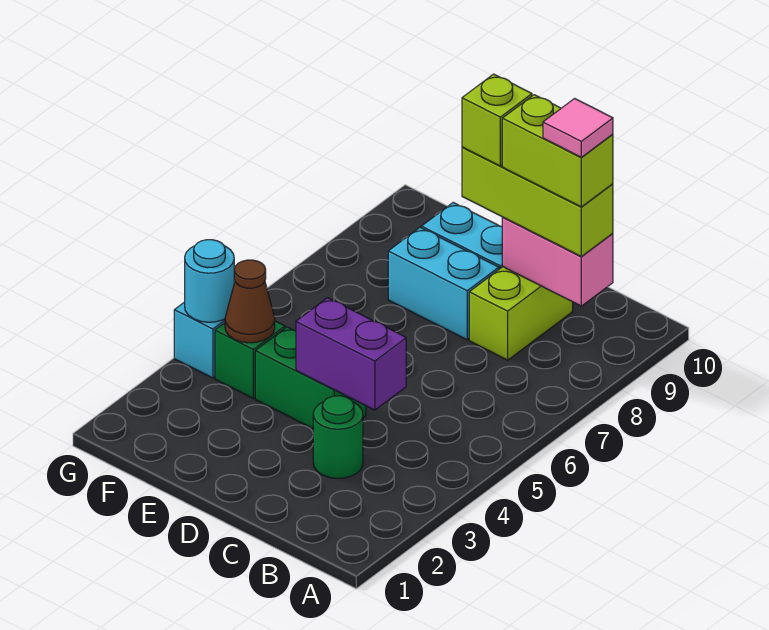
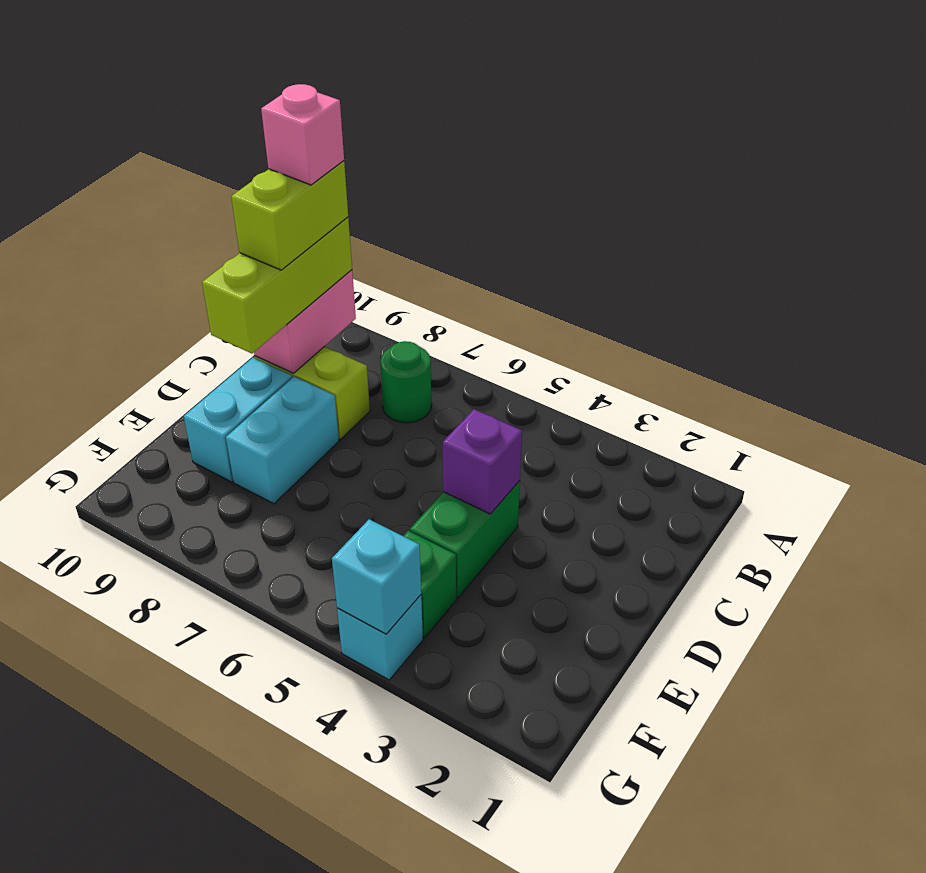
pink 1x1 tile [543,99,613,157] -> pink 1x1 brick [261,84,344,185]
green 1x1 round brick [313,396,363,478] -> green 1x1 round brick moved to [380,341,432,423]
purple 1x2 brick [296,298,406,410] -> purple 1x1 brick [443,409,522,514]
lime 1x1 brick [462,74,532,166] -> none
brown 1x1 cone [225,260,275,343] -> none
cyan 1x1 round brick [185,240,234,322] -> cyan 1x1 brick [332,519,421,634]

